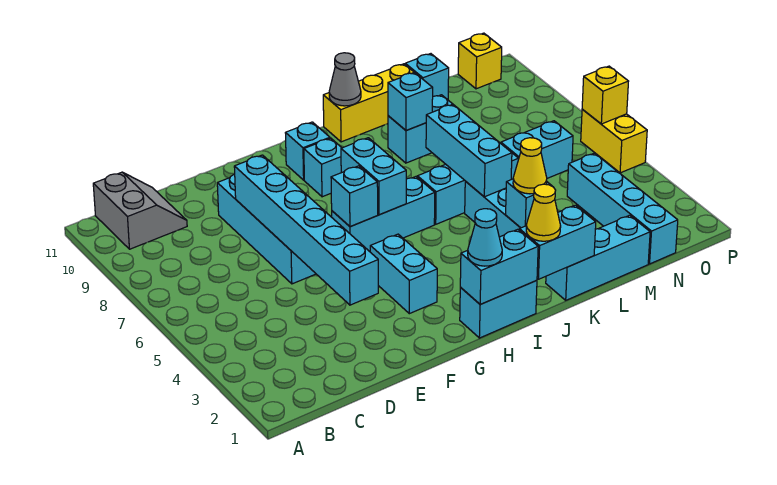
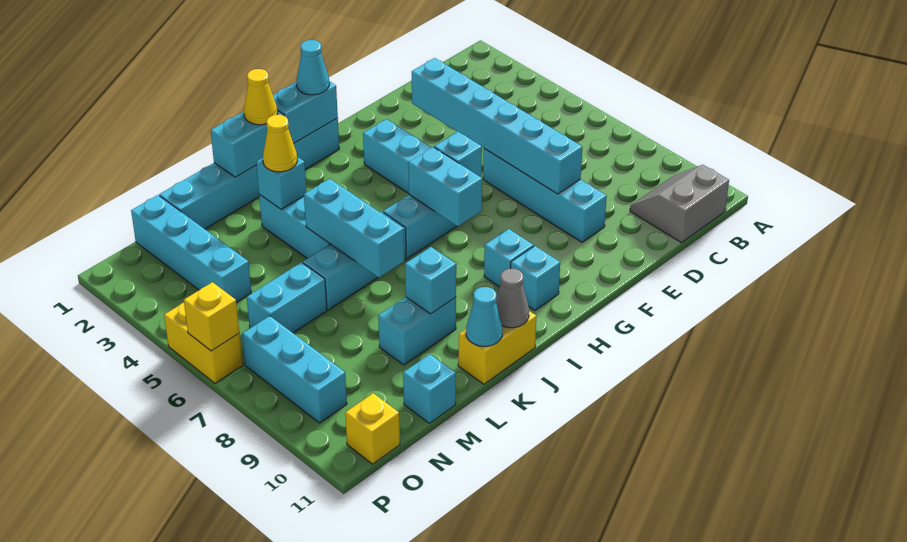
grey 2x2 slope [93,172,187,249] -> grey 2x2 slope turned to [630,165,729,243]
yellow 1x3 brick [323,64,414,142] -> yellow 1x2 brick [458,311,536,384]
none -> cyan 1x1 cone [466,287,502,346]
none -> cyan 1x3 brick [242,316,347,423]

